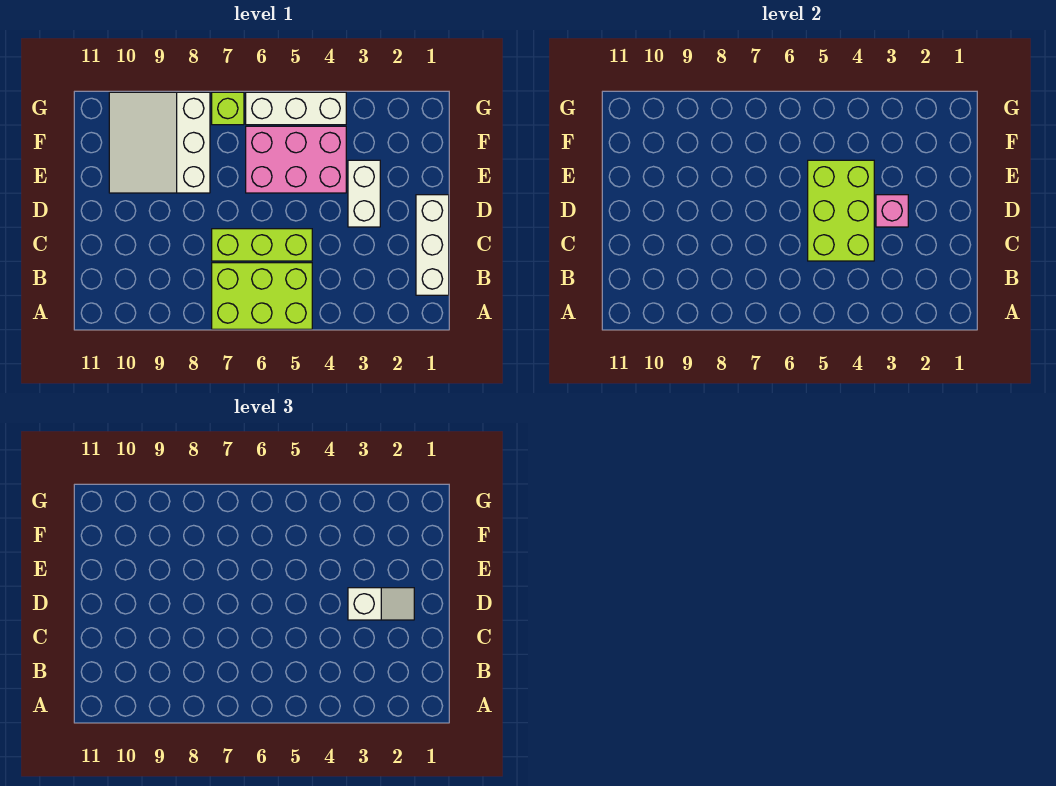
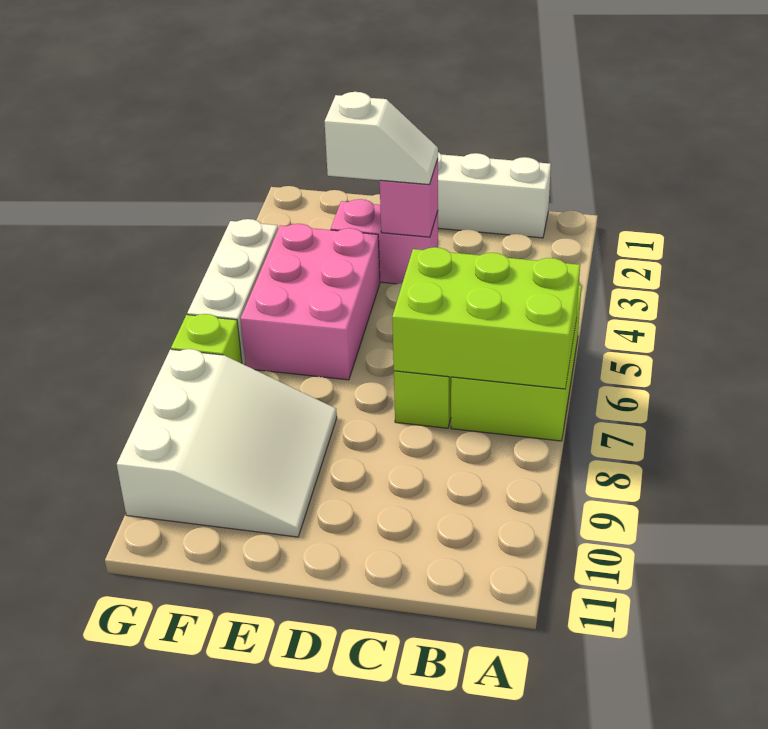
lime 2x3 brick [808,160,874,261] -> lime 2x3 brick moved to [392,247,580,389]
white 1x2 slope [348,588,414,620] -> white 1x2 slope turned to [325,92,438,185]
white 1x2 brick [348,160,380,227] -> pink 1x2 brick [331,199,438,284]
white 3x3 slope [109,92,210,193] -> white 3x3 slope turned to [117,349,337,537]

